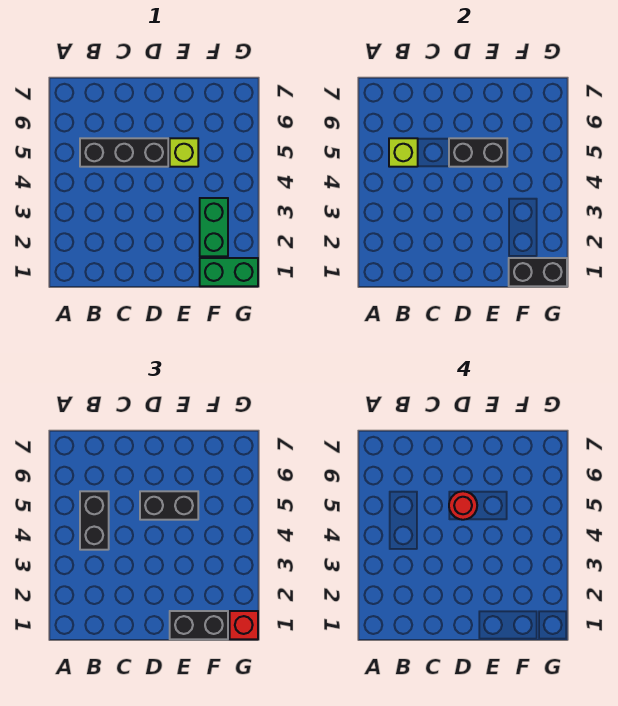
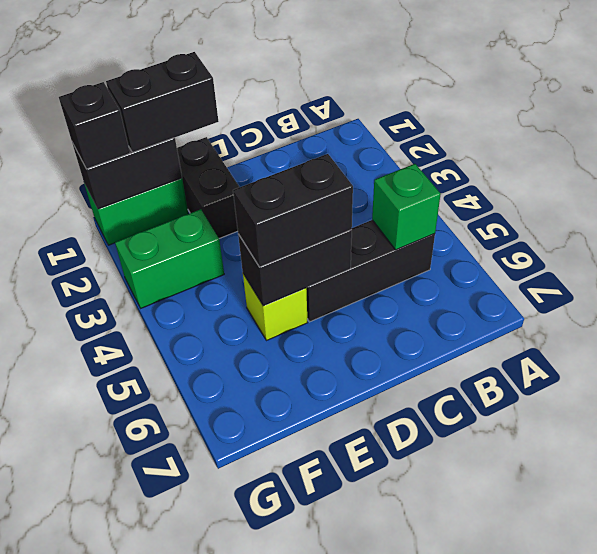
black 1x2 brick [80,491,109,550] -> black 1x2 brick moved to [177,137,239,238]
lime 1x1 brick [389,138,418,167] -> green 1x1 brick [372,164,441,250]
red 1x1 round brick [449,491,477,520] -> none
green 1x2 brick [200,198,228,256] -> green 1x2 brick turned to [115,209,224,308]
red 1x1 brick [230,611,258,639] -> black 1x1 brick [59,82,130,169]

